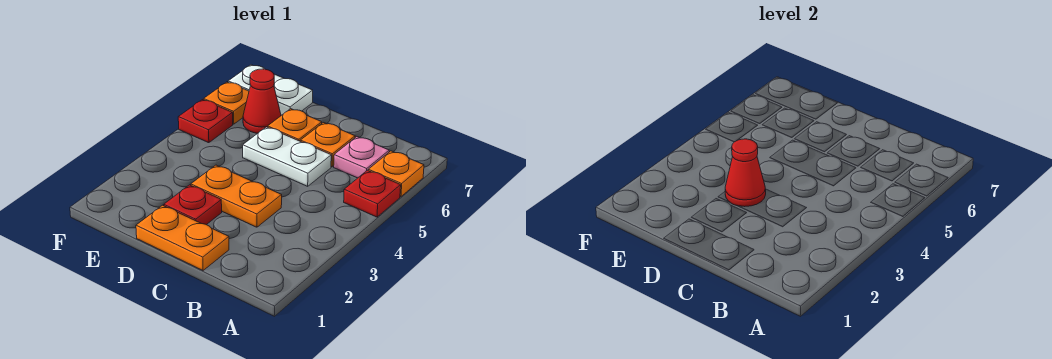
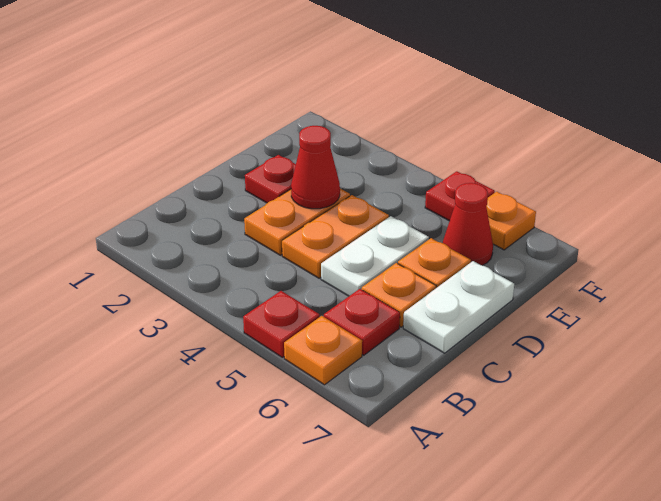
pink 1x1 plate [334,137,389,178] -> red 1x1 plate [324,289,400,355]
orange 1x2 plate [136,205,229,270] -> orange 1x2 plate moved to [282,195,389,278]
white 1x2 plate [228,65,313,115] -> white 1x2 plate moved to [403,261,514,353]

